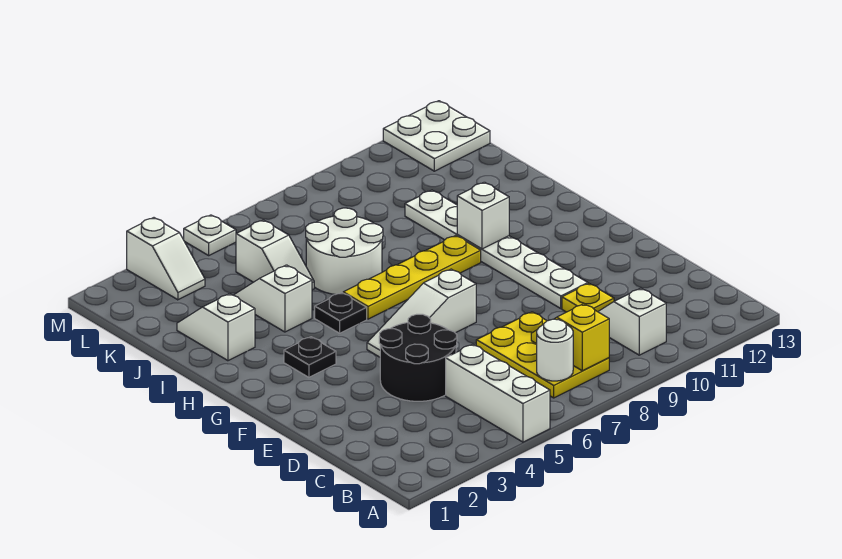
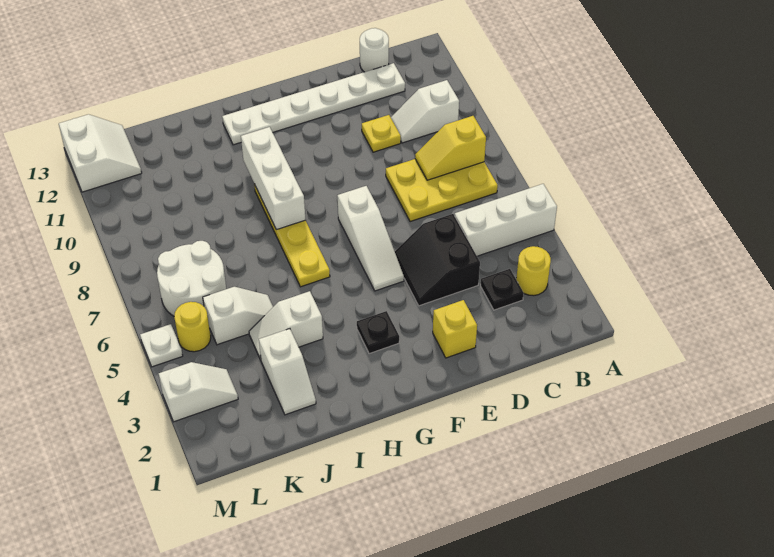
none -> yellow 1x1 round brick [516,246,551,296]
white 1x1 round brick [537,319,573,381] -> white 1x1 round brick moved to [360,28,389,72]
black 2x2 round brick [379,314,457,401] -> black 2x2 slope [395,214,480,306]
none -> yellow 1x1 brick [433,300,477,358]
white 1x6 plate [405,190,588,308] -> white 1x6 plate moved to [222,63,405,145]
black 1x1 plate [315,293,367,333] -> black 1x1 plate moved to [481,269,524,310]
white 1x1 brick [457,182,509,249] -> white 1x3 brick [241,127,306,230]
white 1x2 slope [177,294,255,361] -> white 1x2 slope turned to [259,329,316,415]
white 2x2 round brick [306,208,383,294] -> white 2x2 round brick moved to [157,241,226,316]
none -> yellow 1x1 round brick [174,302,211,352]
white 2x2 plate [383,101,490,171] -> white 2x2 slope [59,114,142,192]

